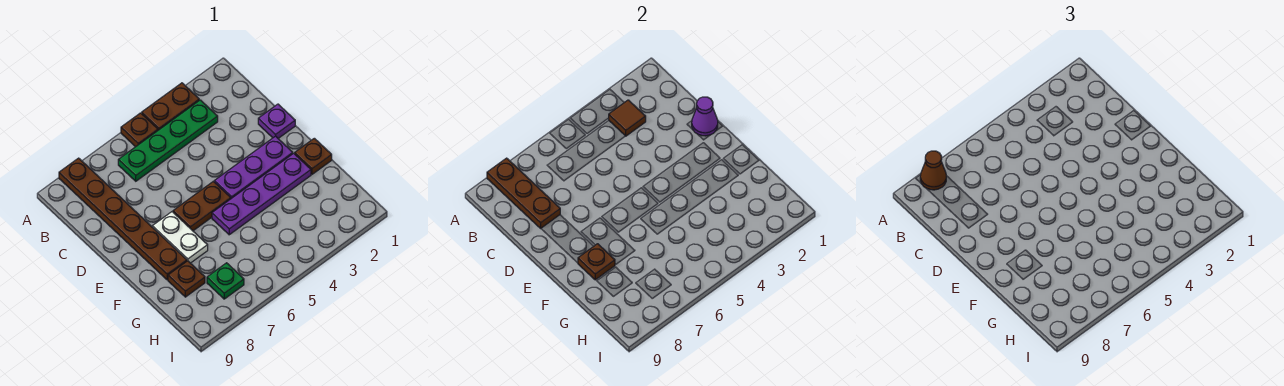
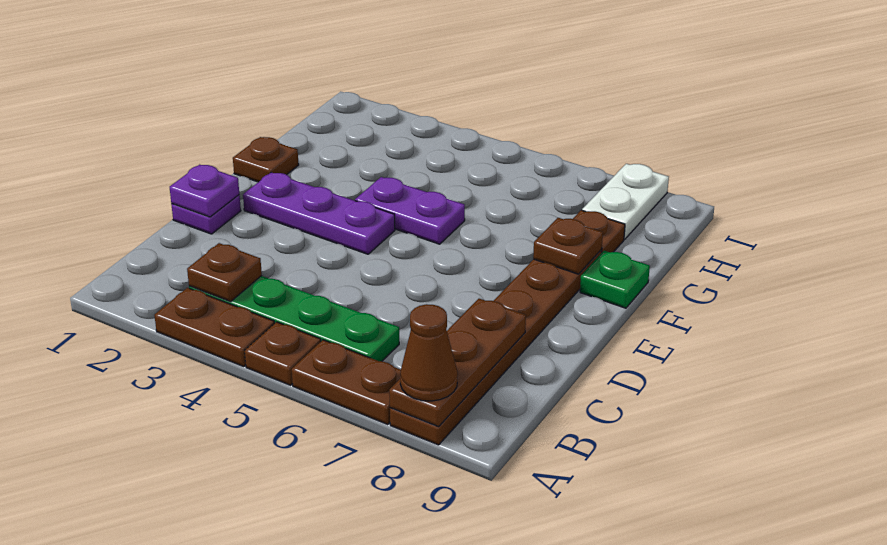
brown 1x1 tile [609,100,646,136] -> brown 1x1 plate [187,243,262,302]
purple 1x1 cone [692,97,718,136] -> purple 1x1 plate [170,165,239,217]
brown 1x2 plate [173,181,231,231] -> brown 1x2 plate moved to [292,340,401,425]
white 1x2 plate [152,212,208,263] -> white 1x2 plate moved to [582,164,669,239]
purple 1x4 plate [212,153,311,235] -> purple 1x2 plate [355,177,465,244]
green 1x1 plate [207,263,244,299] -> green 1x1 plate moved to [580,251,650,308]

